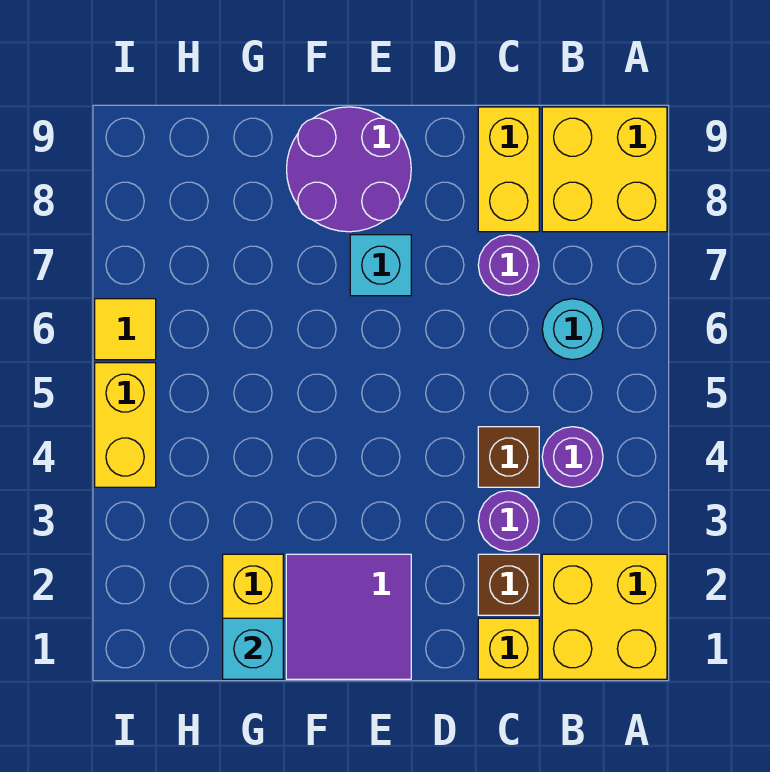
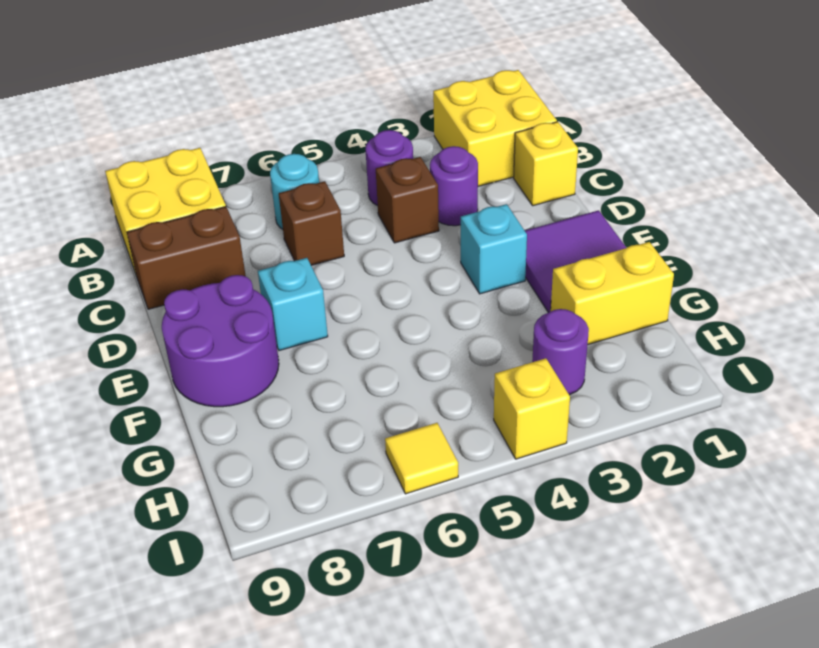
brown 1x1 brick [478,554,539,615] -> brown 1x1 brick moved to [279,181,344,265]
purple 1x1 round brick [478,235,539,296] -> purple 1x1 round brick moved to [532,309,589,395]
yellow 1x2 brick [478,107,539,232] -> brown 1x2 brick [127,207,246,309]
cyan 1x1 brick [223,618,283,679] -> cyan 1x1 brick moved to [461,204,527,294]
yellow 1x2 brick [95,363,156,487] -> yellow 1x1 brick [494,358,570,459]

